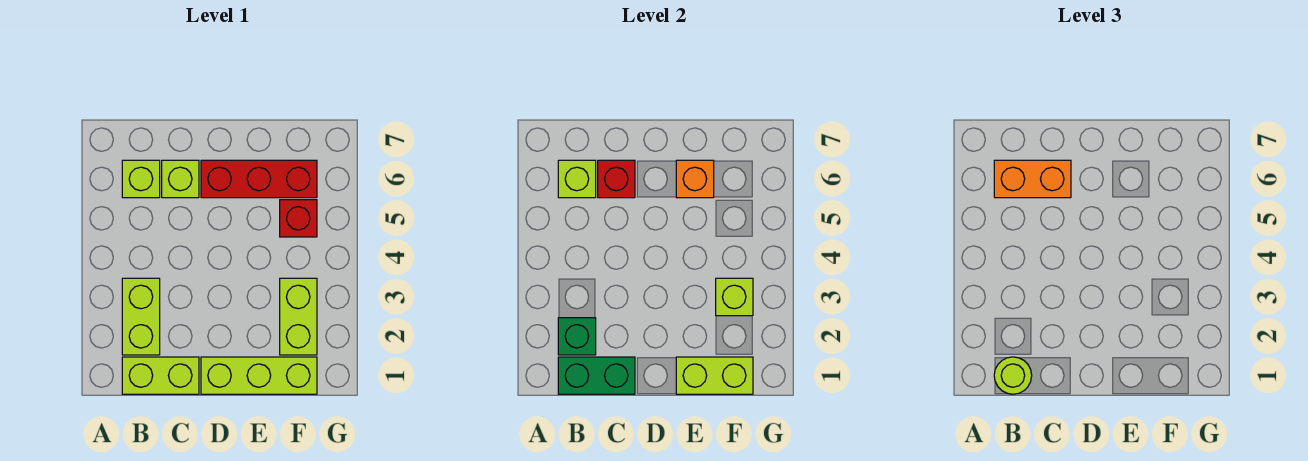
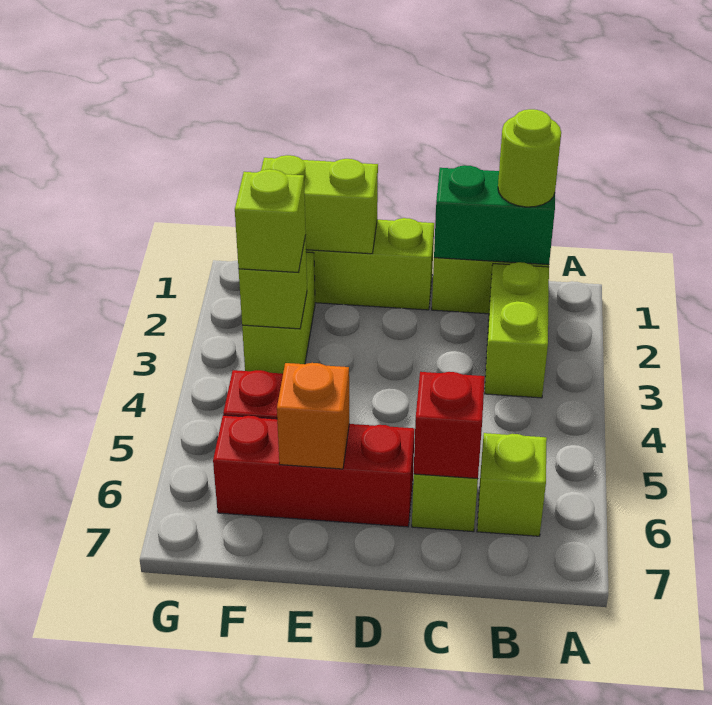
green 1x1 brick [558,318,596,355] -> none
lime 1x1 brick [558,160,596,198] -> lime 1x1 brick moved to [235,169,306,273]
orange 1x2 brick [994,160,1071,198] -> none

